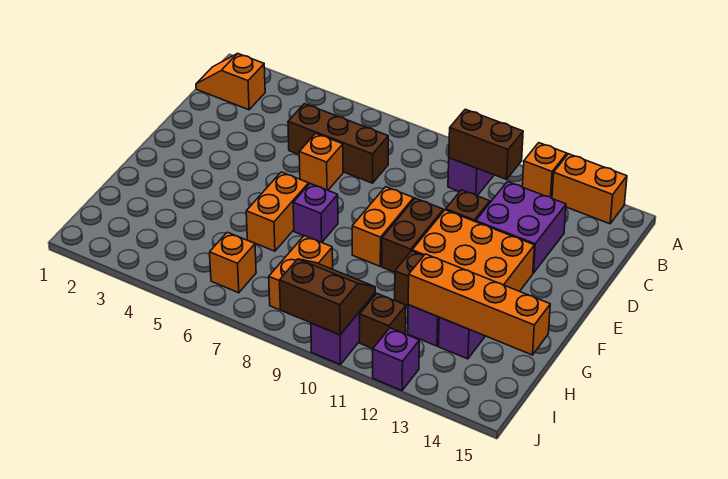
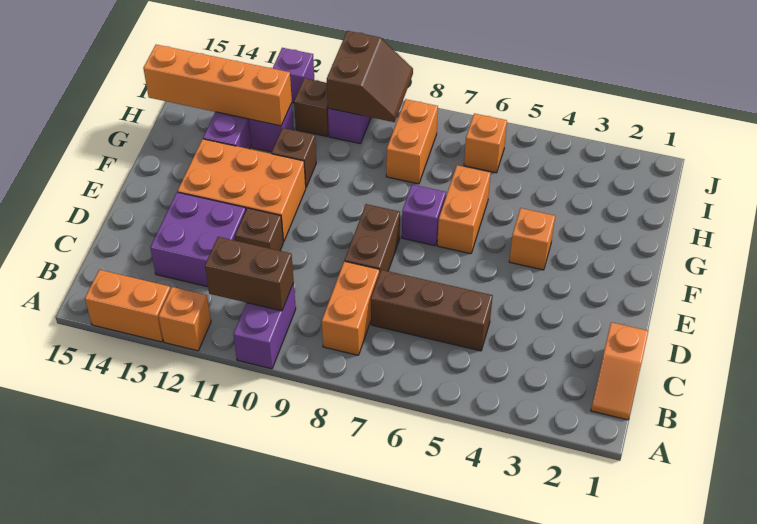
orange 1x2 slope [196,53,265,110] -> orange 1x2 slope turned to [591,322,648,420]
orange 1x1 brick [299,134,343,190] -> orange 1x1 brick moved to [509,208,555,270]
orange 1x2 brick [352,187,414,266] -> orange 1x2 brick moved to [322,261,379,355]
brown 1x2 brick [382,198,443,272] -> brown 1x2 brick moved to [345,204,400,274]
brown 2x2 slope [280,259,375,335] -> brown 2x2 slope turned to [327,31,413,122]

